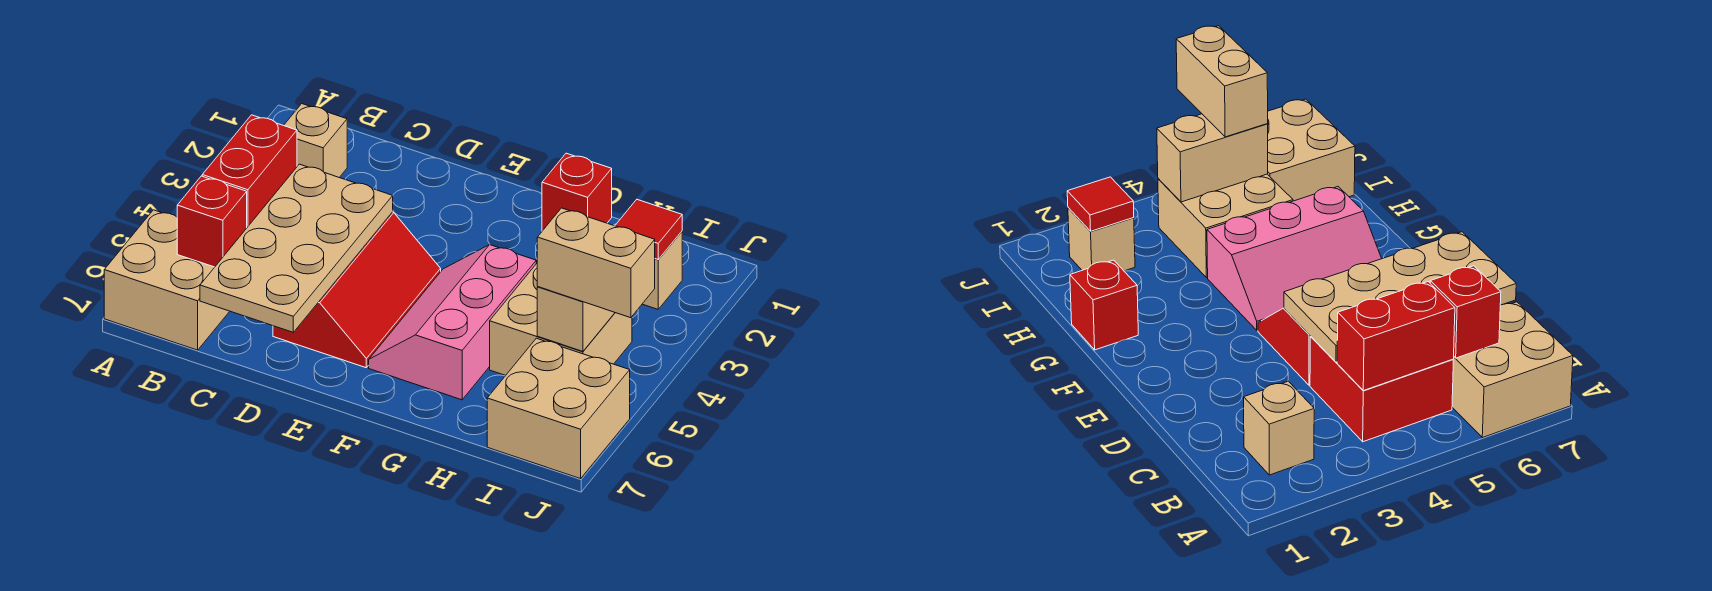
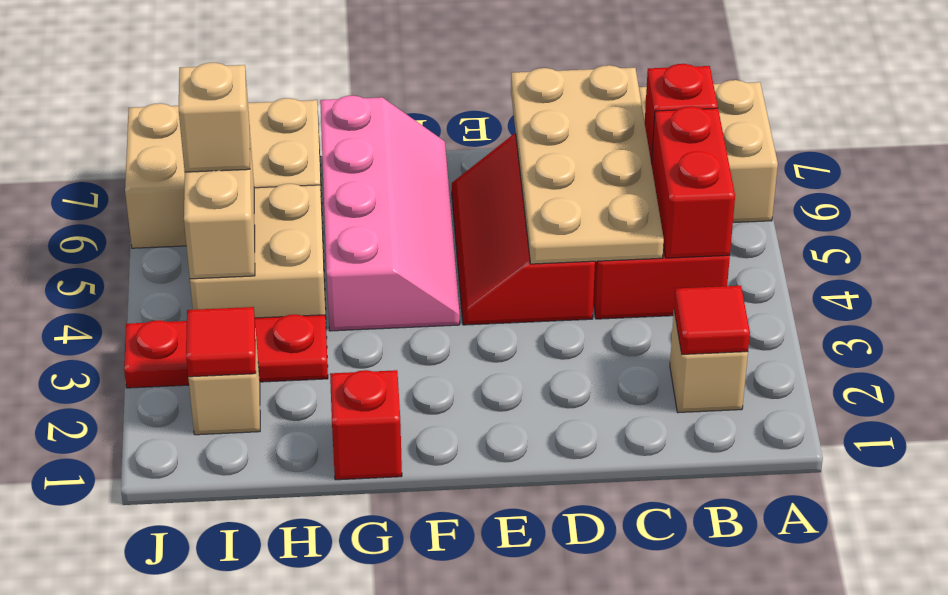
none -> red 1x1 tile [674,286,750,354]
pink 2x3 slope [369,245,536,400] -> pink 2x4 slope [320,96,460,331]
none -> red 1x3 plate [124,314,328,388]
tan 1x2 brick [537,208,655,318] -> tan 1x1 brick [179,63,250,172]
tan 2x2 brick [487,338,630,479] -> tan 2x3 brick [125,98,323,248]

